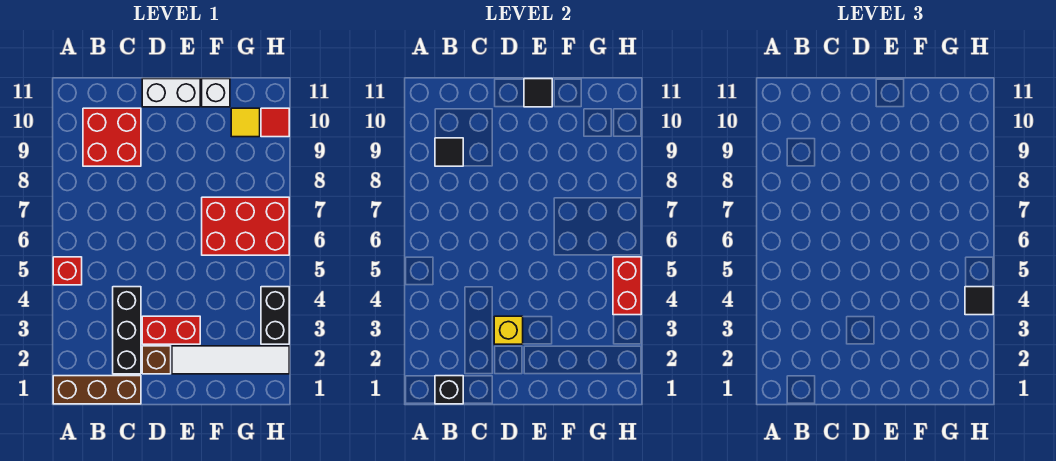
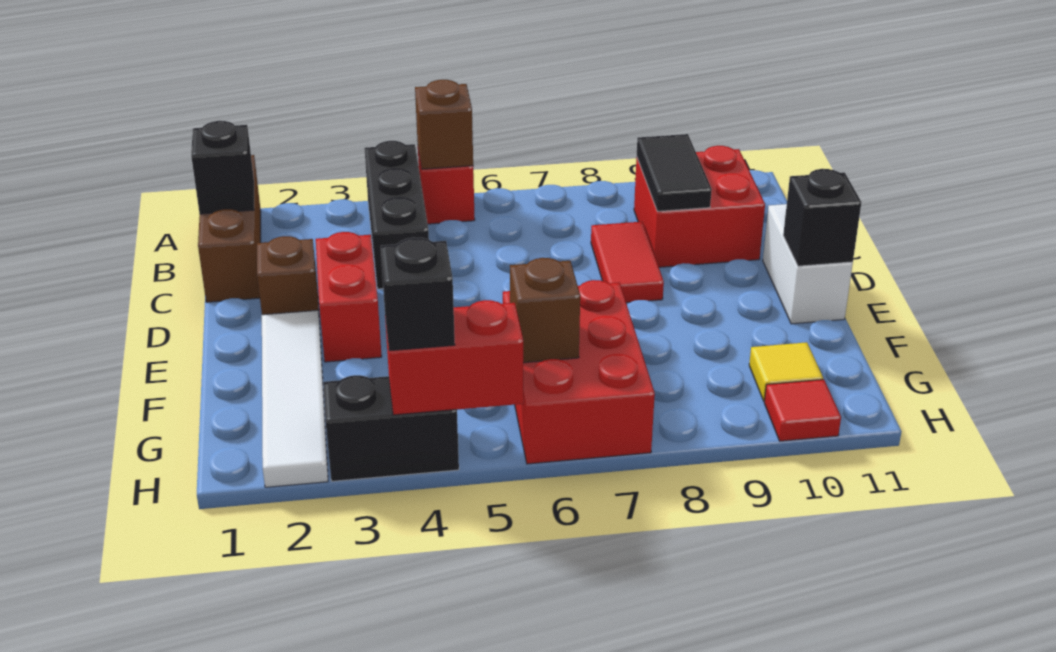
none -> brown 1x1 brick [415,80,473,169]
black 1x1 tile [435,138,463,166] -> black 1x2 tile [637,134,712,211]
black 1x3 brick [113,287,141,374] -> black 1x3 brick turned to [364,141,429,289]
none -> red 1x2 tile [591,222,664,303]
yellow 1x1 brick [494,316,523,344] -> none
black 1x1 tile [524,79,552,107] -> black 1x1 brick [783,169,862,266]
white 1x1 brick [202,79,230,107] -> none
none -> brown 1x1 brick [510,258,580,363]
black 1x1 tile [965,287,993,315] -> black 1x1 brick [381,237,455,351]

